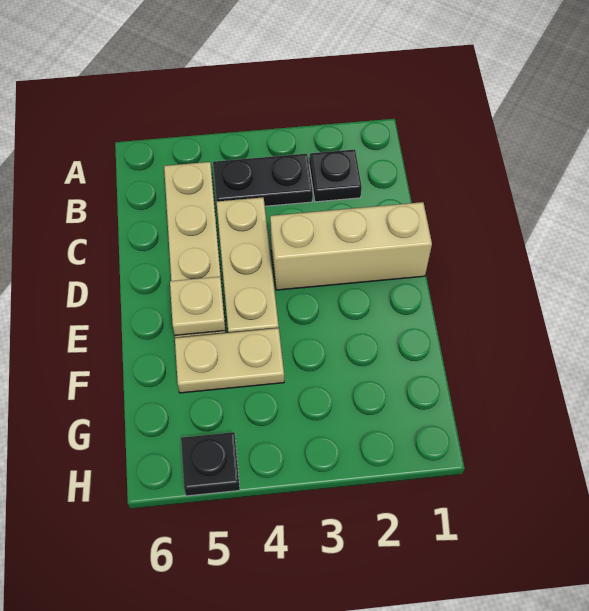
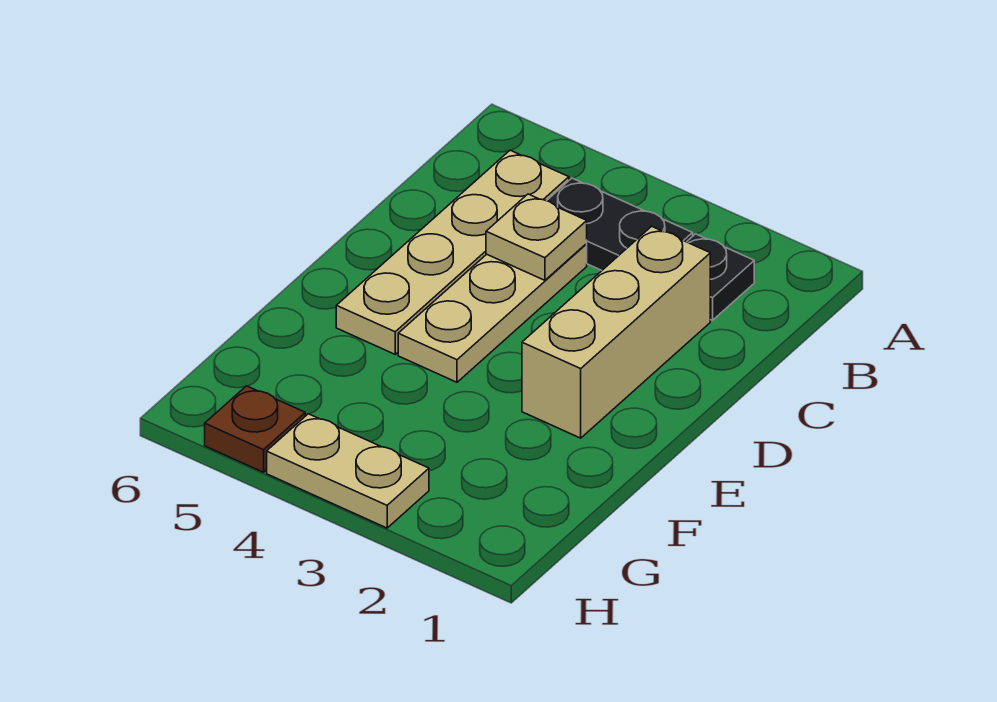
tan 1x3 brick [270,202,432,290] -> tan 1x3 brick turned to [522,226,710,438]
tan 1x1 plate [170,277,225,335] -> tan 1x1 plate moved to [486,194,587,280]
tan 1x2 plate [175,328,284,393] -> tan 1x2 plate moved to [267,414,429,528]
black 1x1 plate [181,432,240,496] -> brown 1x1 plate [205,386,305,472]

